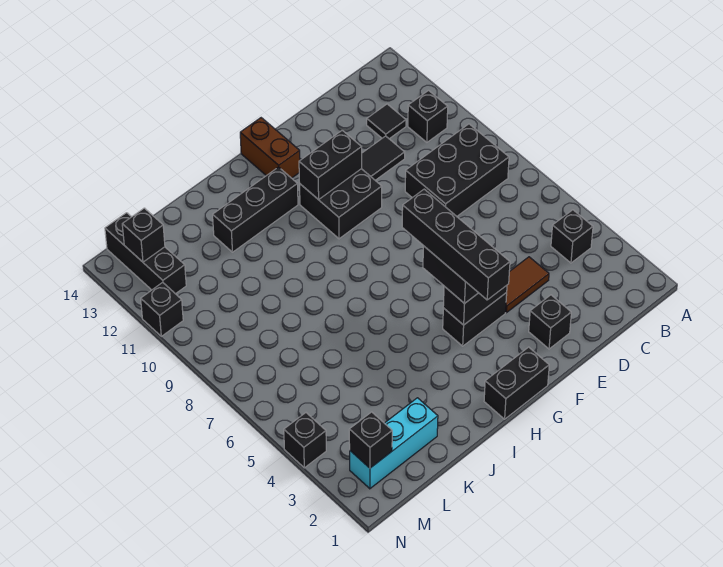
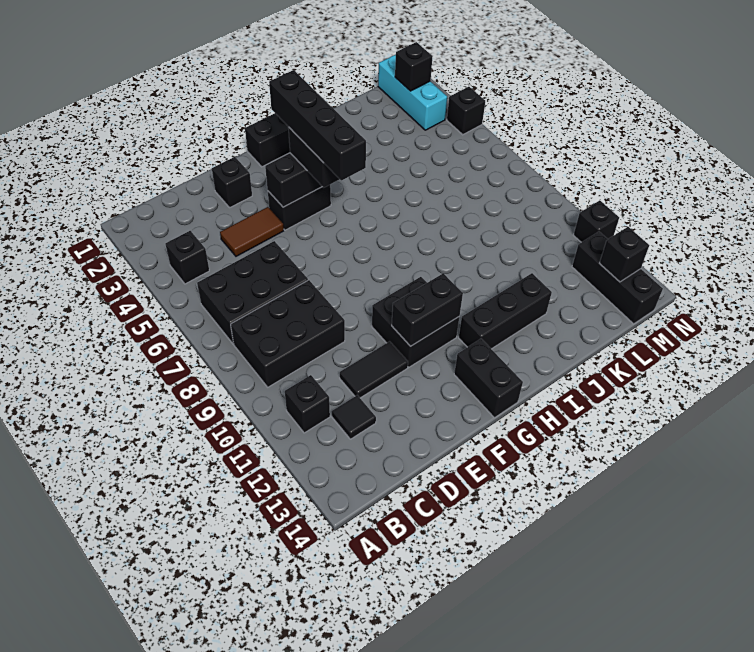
none -> black 2x3 brick [197,241,308,344]
brown 1x2 brick [240,118,300,178] -> black 1x2 brick [454,339,523,418]
cyan 1x3 brick [350,398,438,489] -> cyan 1x3 brick turned to [378,55,447,130]

